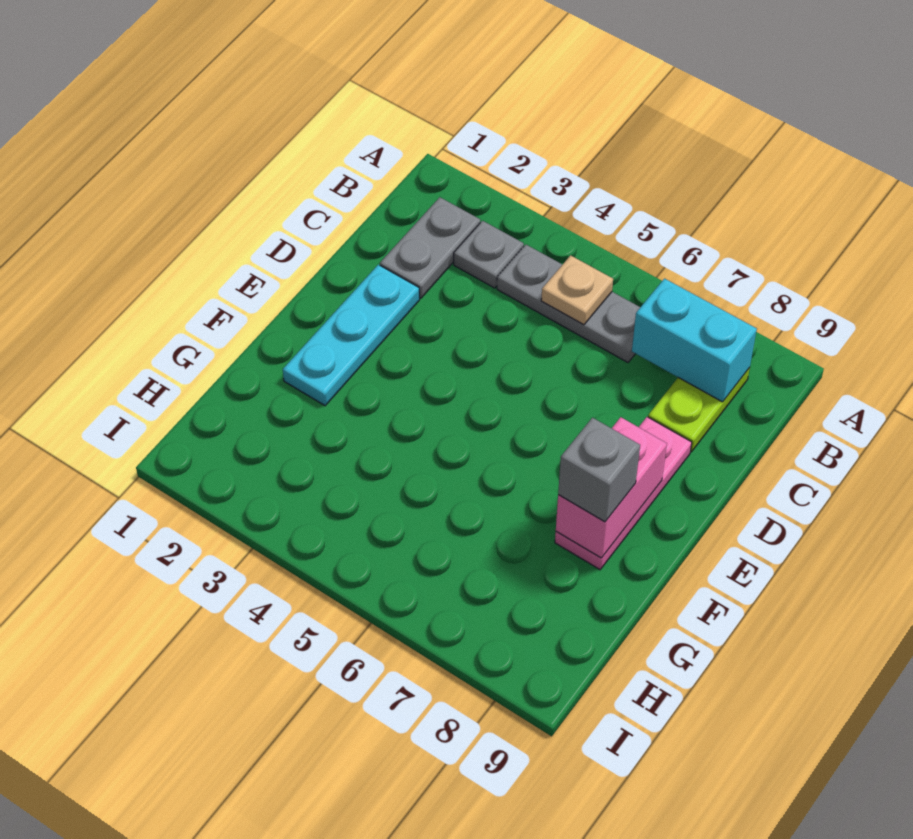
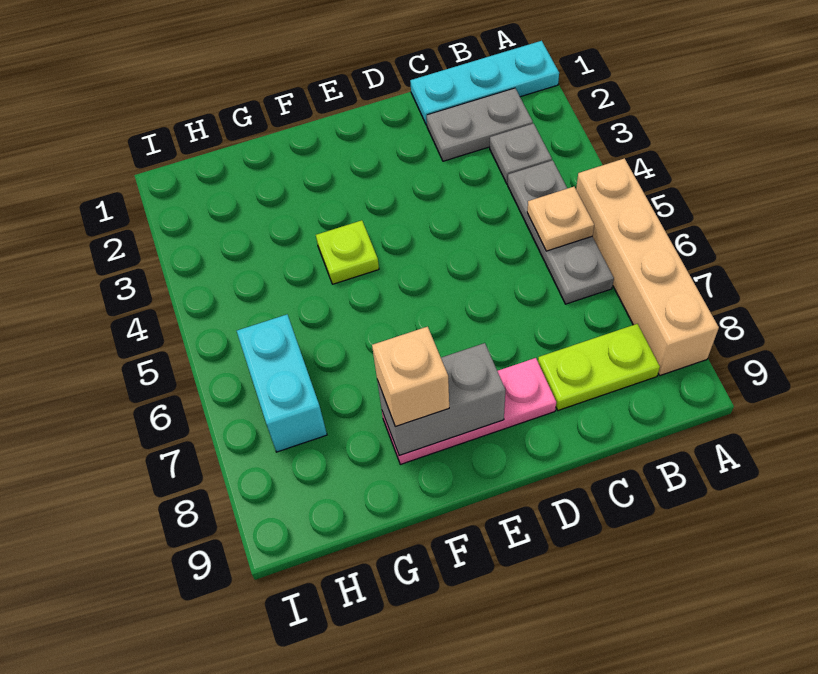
none -> tan 1x4 brick [576,158,719,375]
cyan 1x2 brick [632,279,757,402] -> cyan 1x2 brick moved to [237,315,327,452]
cyan 1x3 plate [283,265,420,406] -> cyan 1x3 plate moved to [410,41,559,125]
pink 1x2 brick [556,417,667,558] -> grey 1x2 brick [377,343,505,456]
none -> lime 1x1 plate [316,220,379,284]
grey 1x1 brick [558,418,640,522] -> tan 1x1 brick [372,327,449,427]

